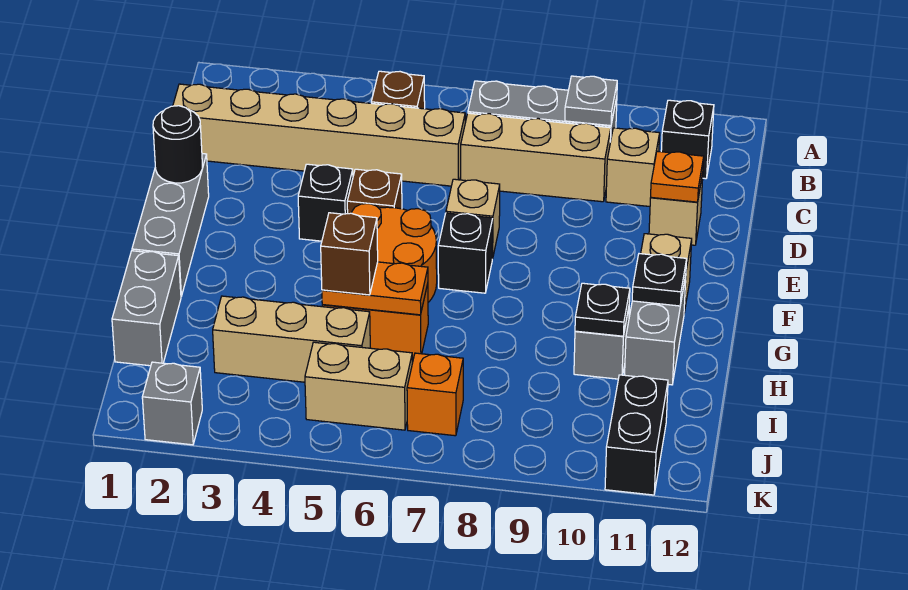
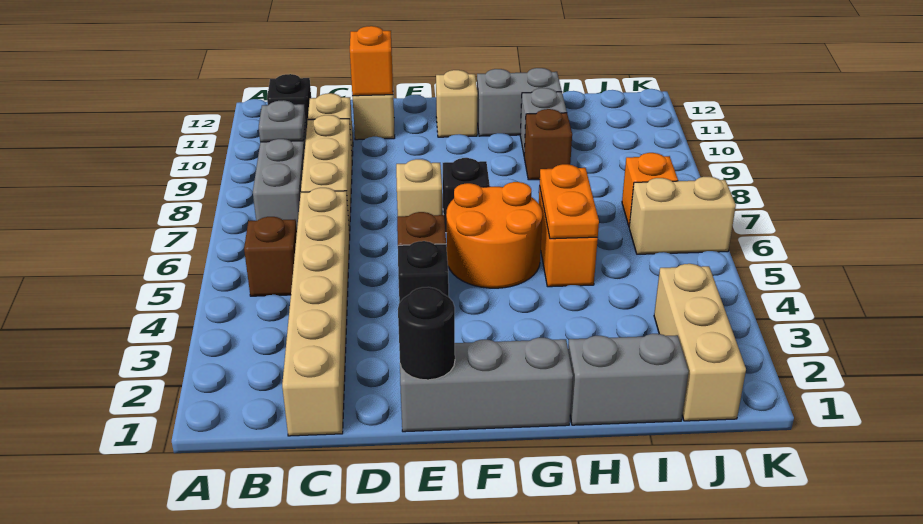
orange 1x1 plate [651,151,704,202] -> orange 1x1 brick [350,26,393,96]
black 1x1 plate [632,254,687,306] -> none
brown 1x1 brick [321,213,378,295] -> brown 1x1 brick moved to [524,109,572,180]
black 1x1 plate [575,283,630,336] -> none
tan 1x3 brick [213,296,370,382] -> tan 1x3 brick moved to [654,264,746,421]
tan 1x2 brick [305,342,412,430] -> tan 1x2 brick turned to [629,177,736,254]
black 1x2 brick [605,375,668,495] -> none
grey 1x1 brick [142,362,202,445] -> none

